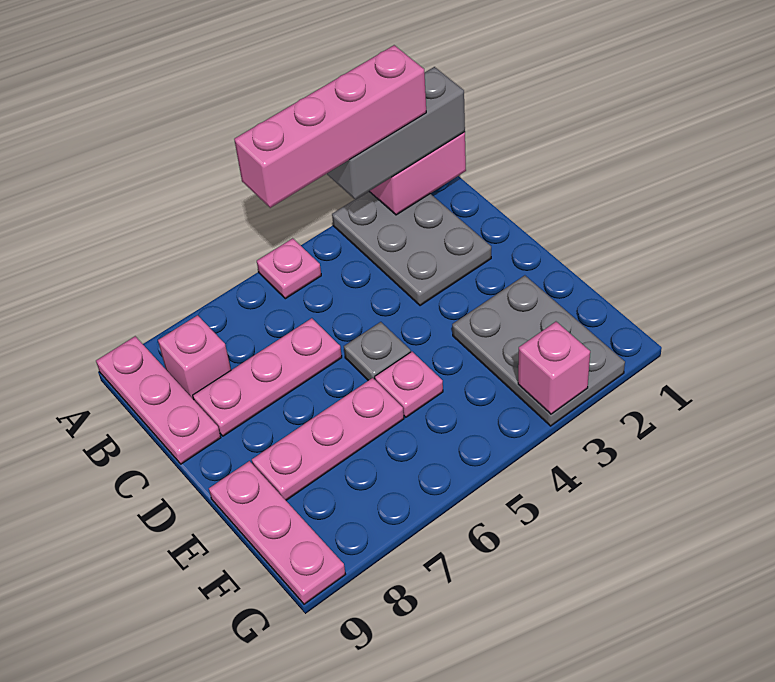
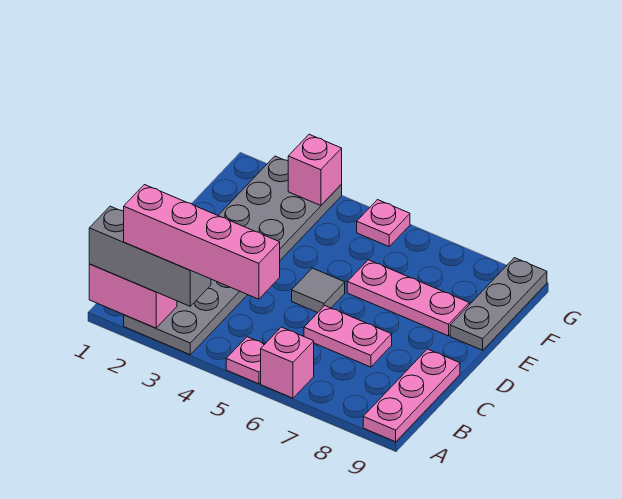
pink 1x1 brick [158,315,231,400] -> pink 1x1 brick moved to [261,327,314,398]
pink 1x3 plate [193,318,342,436] -> pink 1x2 plate [304,306,392,367]
grey 1x1 plate [344,322,411,381] -> grey 1x1 tile [292,268,345,313]
pink 1x1 plate [375,352,443,417] -> pink 1x1 plate moved to [357,200,410,246]
pink 1x3 plate [209,461,346,604] -> grey 1x3 plate [450,258,547,350]

